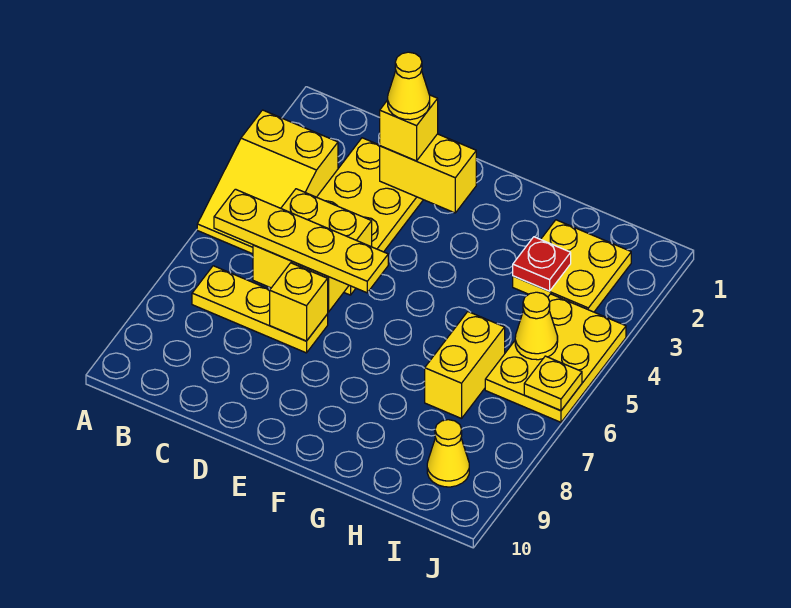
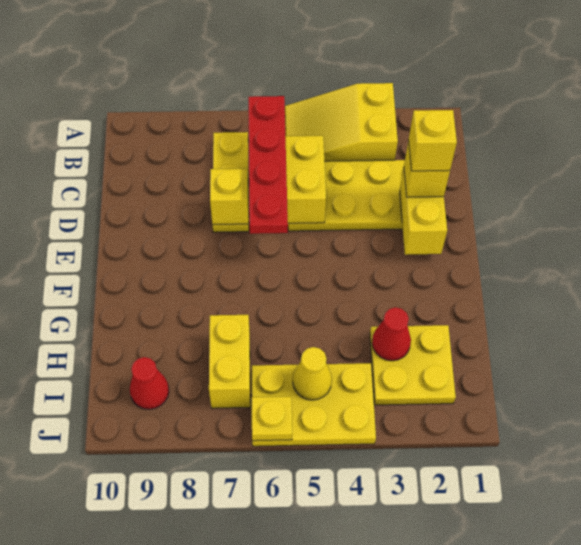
yellow 1x4 plate [214,189,388,293] -> red 1x4 plate [248,96,288,234]
yellow 1x1 cone [388,52,430,120] -> yellow 1x1 brick [409,110,457,171]
red 1x1 plate [513,237,571,291] -> red 1x1 cone [372,307,411,361]
yellow 1x2 brick [425,312,505,418] -> yellow 1x2 brick turned to [209,315,250,408]
yellow 1x1 cone [427,420,469,487] -> red 1x1 cone [130,357,169,409]

